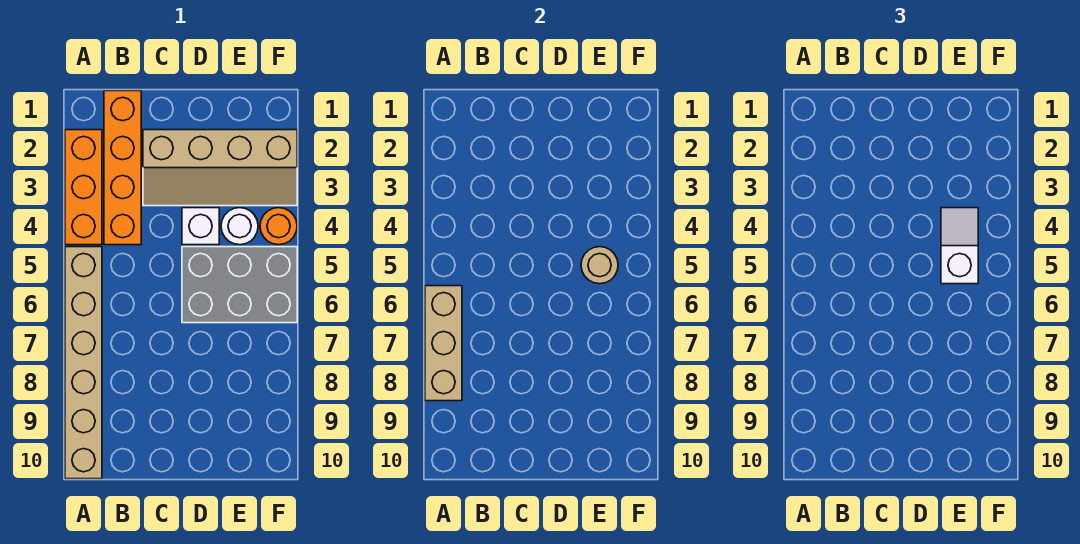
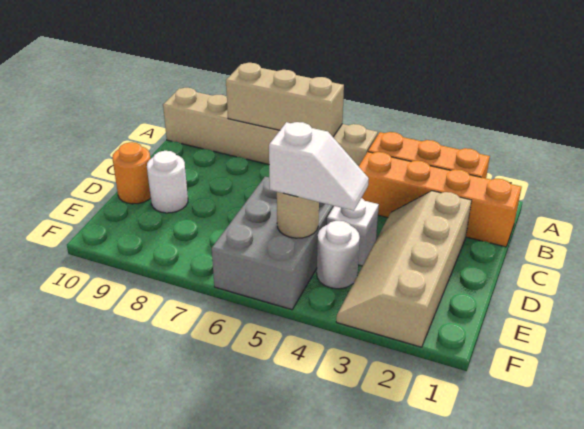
none -> white 1x1 round brick [147,151,188,213]
orange 1x1 round brick [260,208,297,245] -> orange 1x1 round brick moved to [112,142,151,204]

